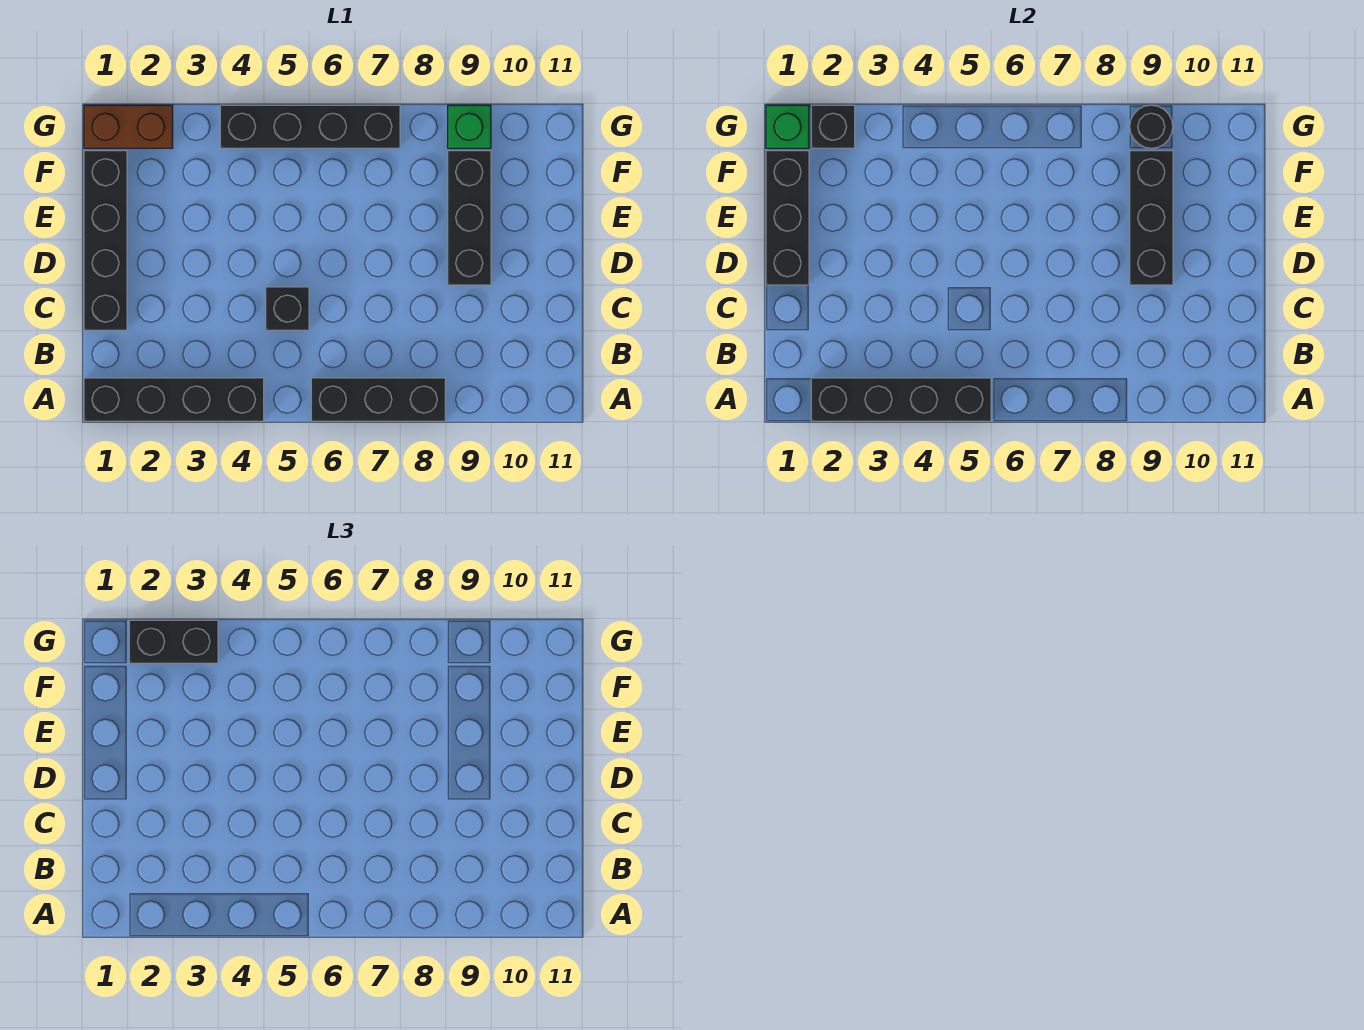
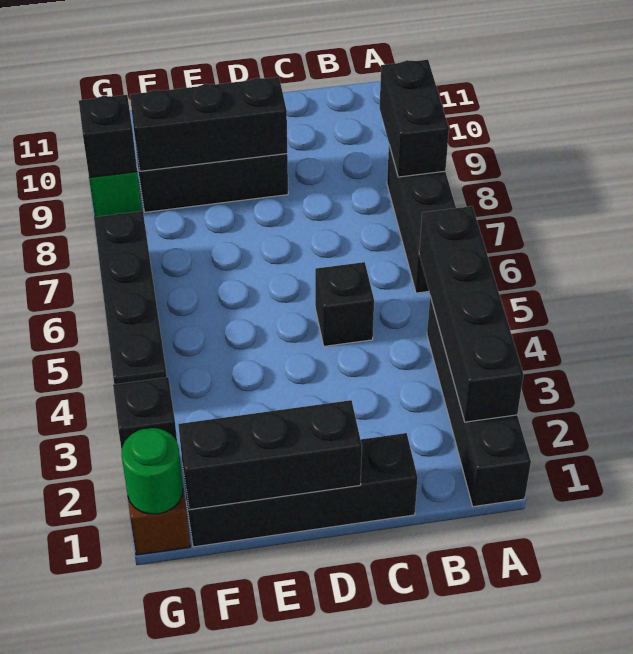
green 1x1 brick [766,105,809,148] -> green 1x1 round brick [122,428,183,514]
black 1x2 brick [129,620,218,663] -> black 1x2 brick moved to [380,60,449,177]
black 1x1 round brick [1130,105,1173,148] -> black 1x1 brick [79,95,137,178]

